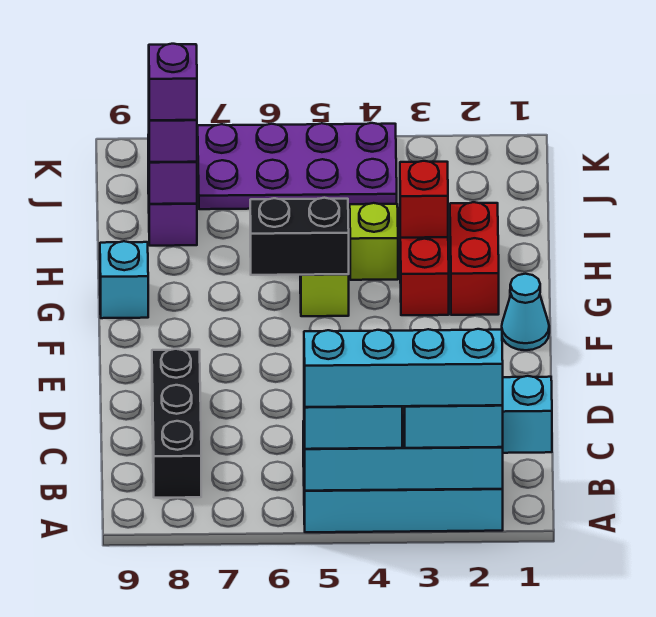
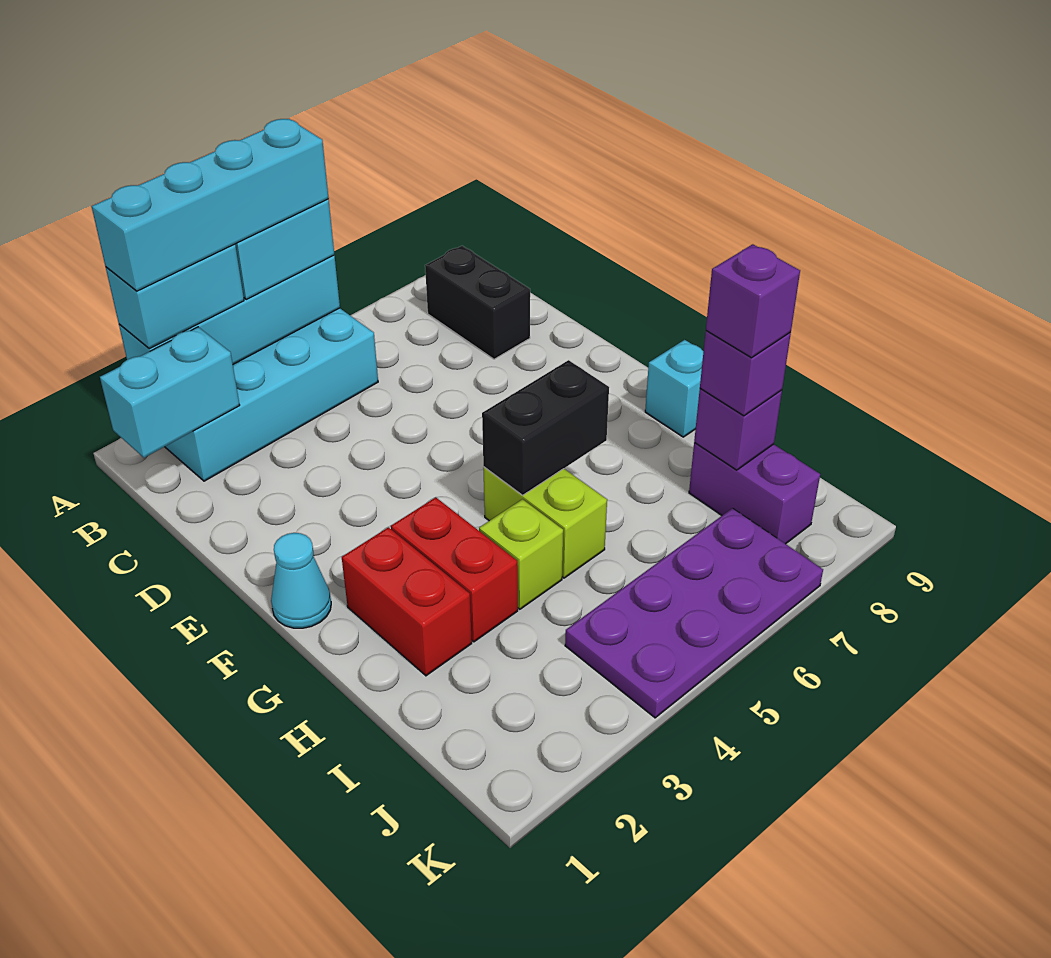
black 1x3 brick [152,349,201,498] -> black 1x2 brick [425,246,530,359]
red 1x1 brick [400,161,448,238] -> none

